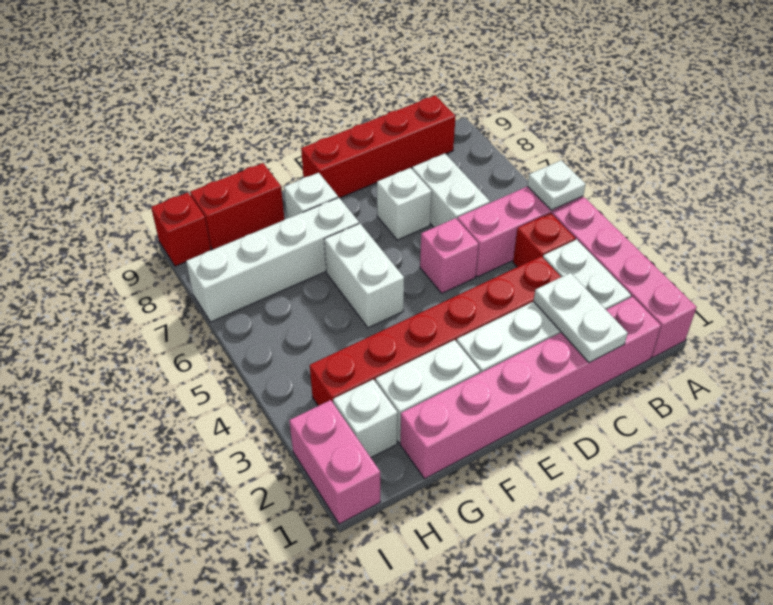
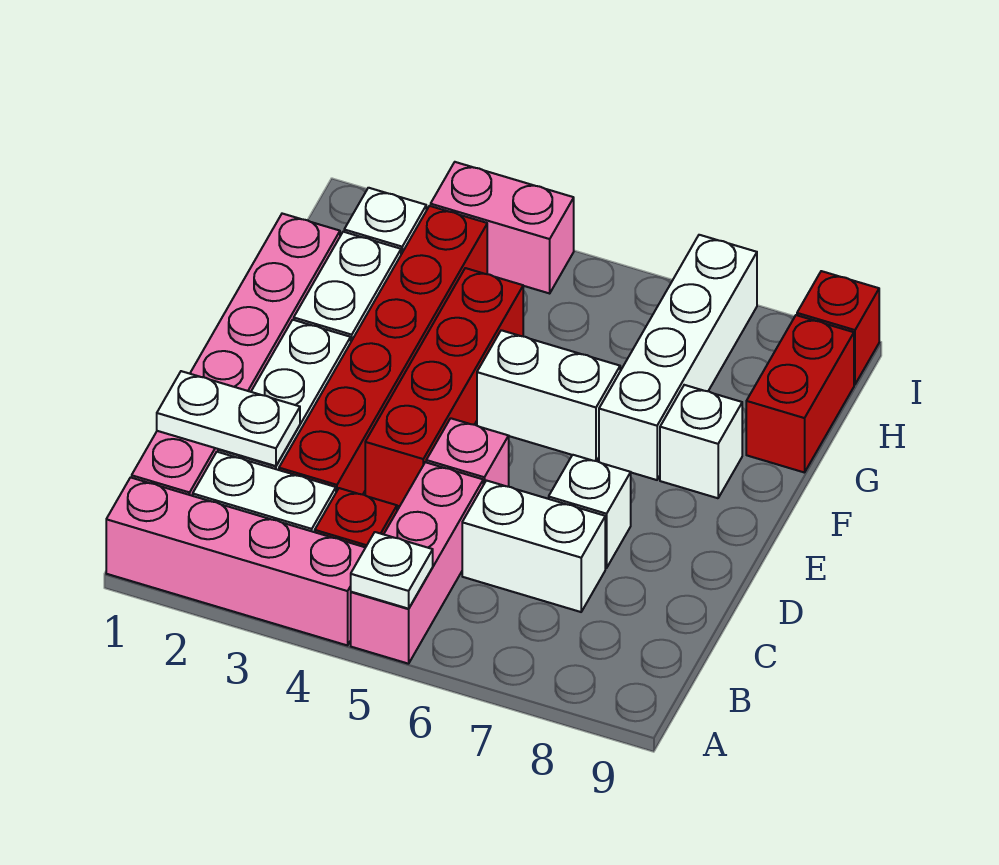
red 1x4 brick [301,95,455,198] -> red 1x4 brick moved to [365,268,523,506]
pink 1x2 brick [289,400,380,524] -> pink 1x2 brick moved to [431,162,574,293]

